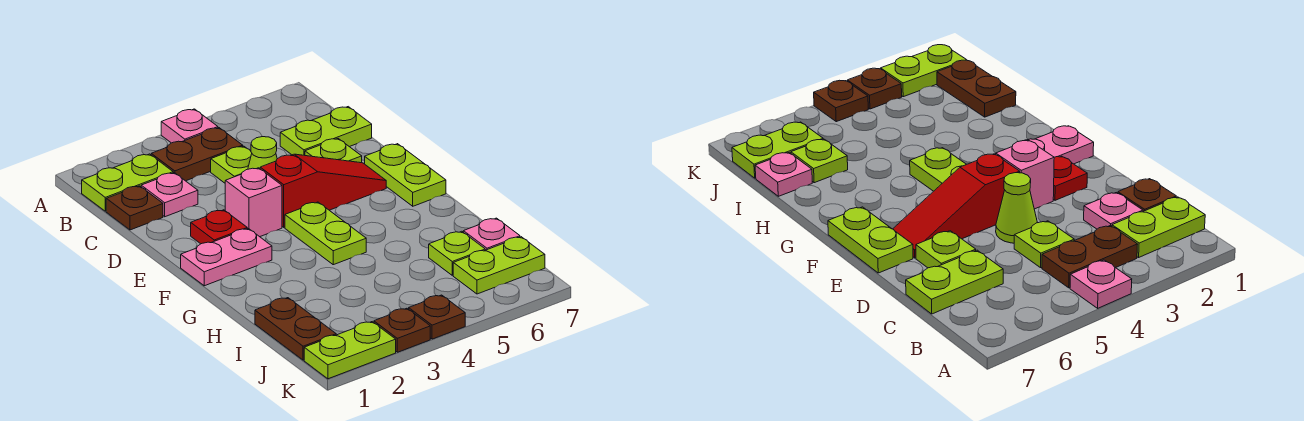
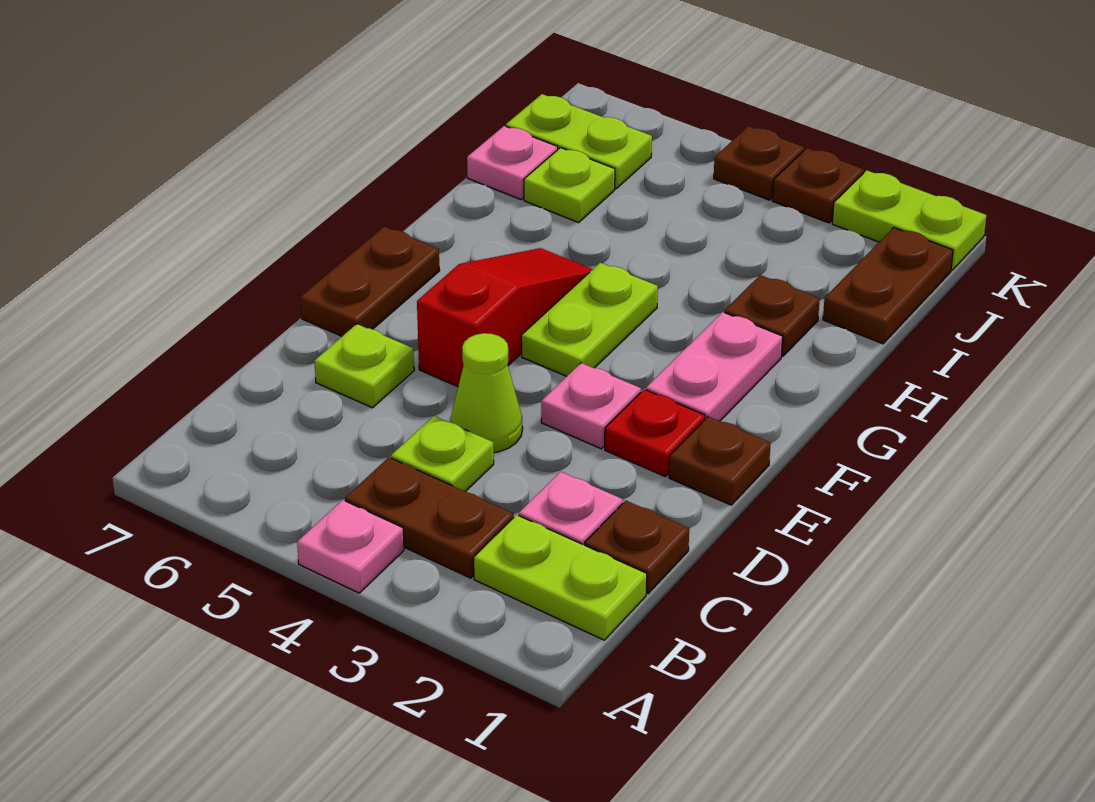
lime 1x2 plate [280,107,372,155] -> none
none -> brown 1x1 plate [669,416,771,505]
pink 1x1 brick [225,168,282,237] -> pink 1x1 plate [541,363,641,449]
red 1x3 slope [260,154,386,227] -> red 1x3 slope turned to [417,248,593,387]
lime 1x2 plate [365,144,446,206] -> brown 1x2 plate [300,227,440,336]
pink 1x2 plate [181,229,272,286] -> pink 1x2 plate turned to [646,312,783,421]
none -> brown 1x1 plate [724,275,820,356]

